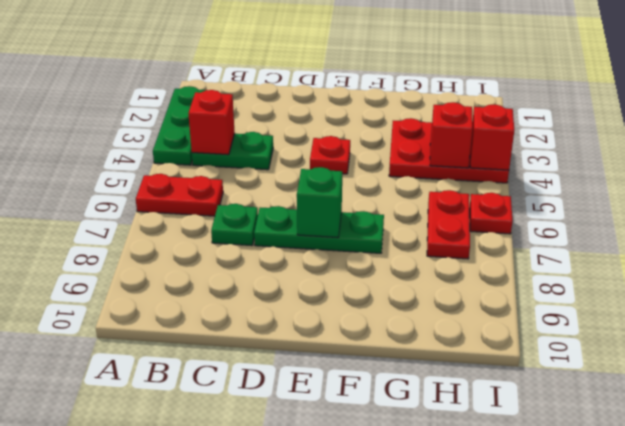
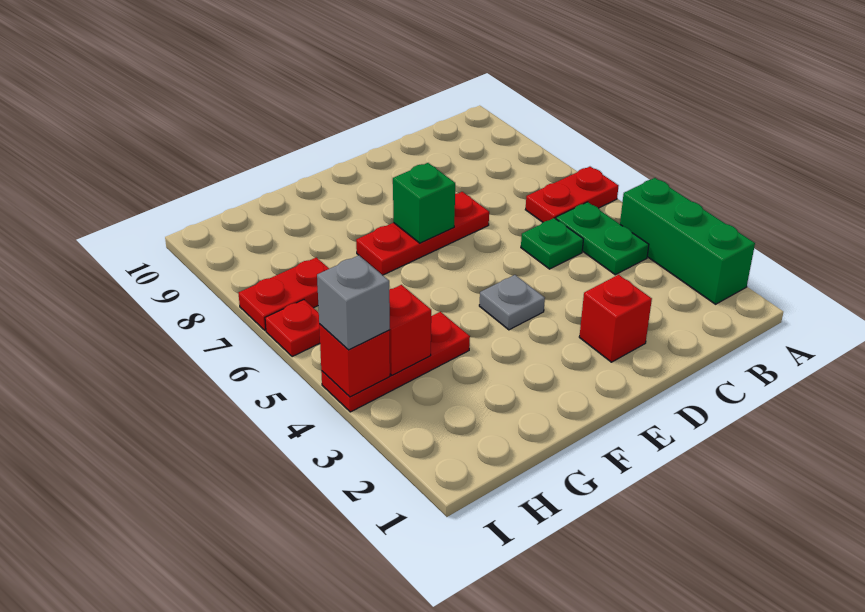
green 1x3 plate [153,86,206,165] -> green 1x3 brick [620,178,755,304]
green 1x2 plate [192,132,273,170] -> green 1x2 plate turned to [556,202,649,275]
red 1x1 brick [188,90,235,155] -> red 1x1 brick moved to [579,275,652,362]
green 1x1 plate [211,204,258,246] -> green 1x1 plate moved to [521,218,583,269]
green 1x3 plate [254,206,384,253] -> red 1x3 plate [356,192,489,275]
red 1x1 plate [310,136,350,174] -> grey 1x1 plate [479,275,545,330]
red 2x3 plate [389,118,509,183] -> red 1x3 plate [321,312,470,412]
red 1x2 plate [427,190,470,259] -> red 1x2 plate turned to [239,258,329,330]
none -> grey 1x1 brick [317,255,390,350]

